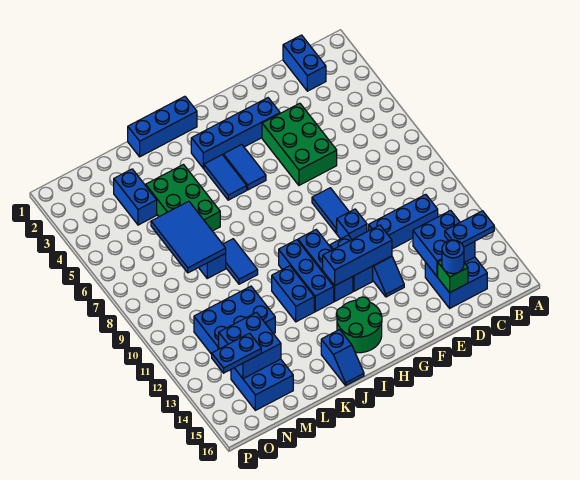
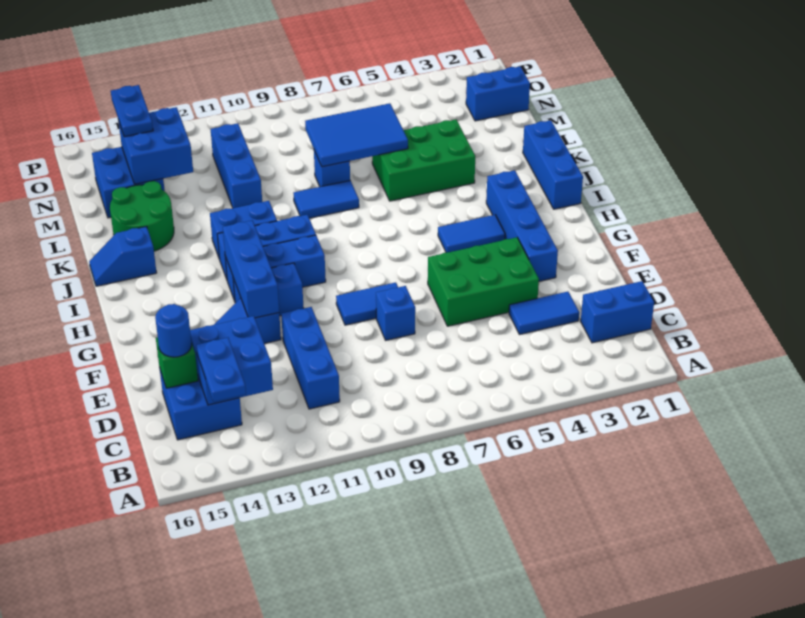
blue 1x1 brick [337,209,367,239] -> blue 1x1 brick moved to [376,286,415,340]
green 2x2 round brick [336,297,382,353] -> green 2x2 round brick moved to [110,181,174,251]
blue 1x2 tile [204,155,247,200] -> blue 1x2 tile moved to [509,292,579,335]
blue 2x3 brick [194,286,275,354] -> blue 1x3 brick [211,123,262,208]
blue 1x2 brick [114,169,157,225] -> blue 1x2 brick moved to [466,67,530,121]

